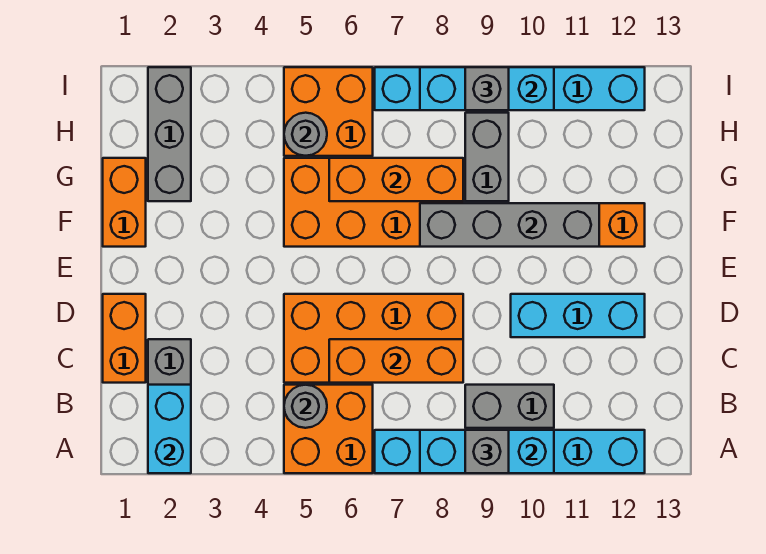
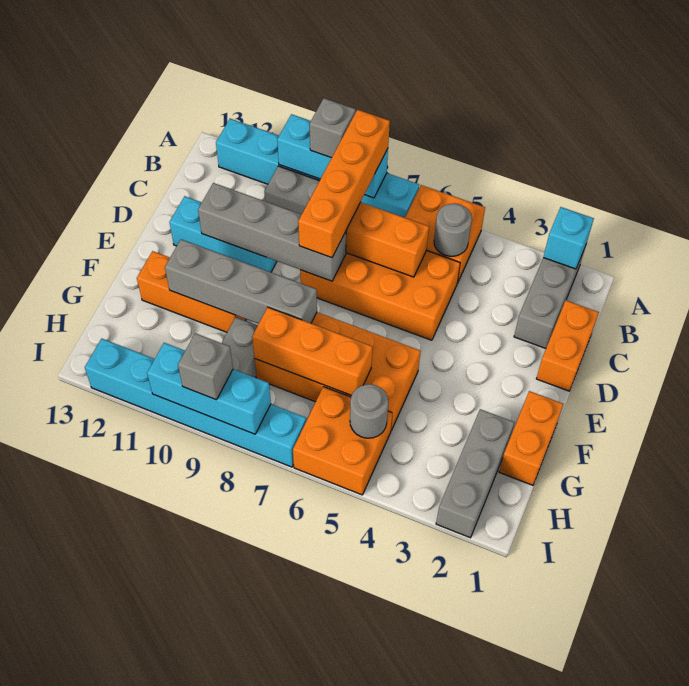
cyan 1x2 brick [148,385,191,473] -> cyan 1x1 brick [543,207,594,269]
none -> orange 1x4 brick [298,110,390,258]
none -> grey 1x4 brick [198,183,346,281]

